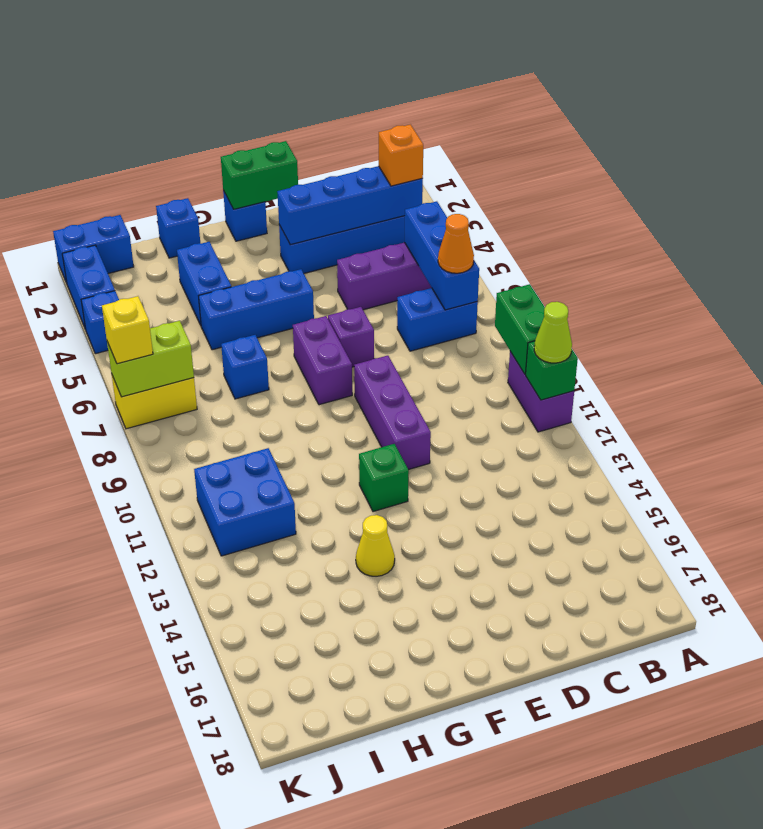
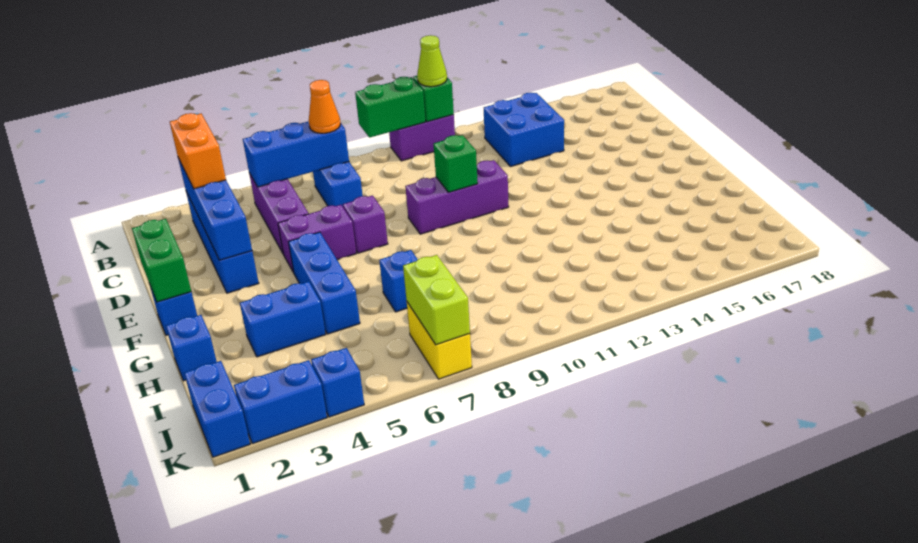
orange 1x1 brick [379,125,423,186] -> orange 1x2 brick [170,113,226,189]
purple 1x2 brick [293,316,352,405] -> purple 1x2 brick moved to [278,205,356,273]
green 1x1 brick [359,444,409,512] -> green 1x1 brick moved to [433,135,478,192]
yellow 1x1 cone [356,515,395,576] -> none
blue 2x2 brick [194,448,296,556] -> blue 2x2 brick moved to [484,93,564,167]
yellow 1x1 brick [102,296,153,364] -> none

